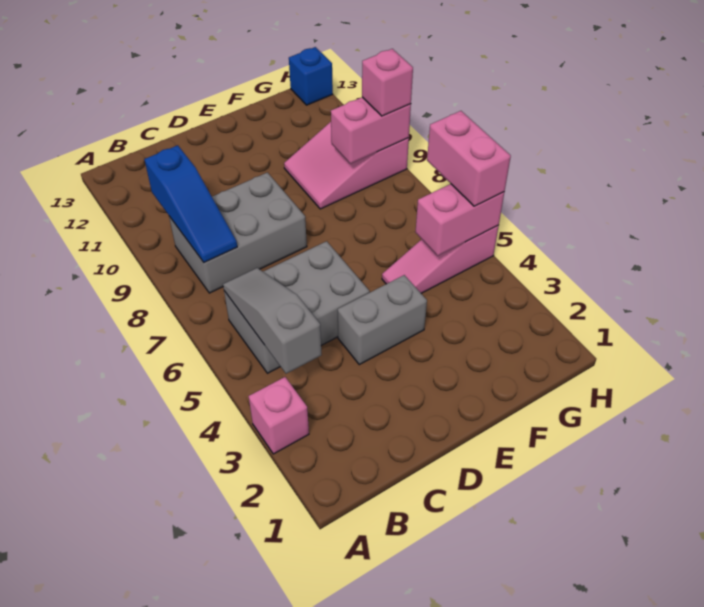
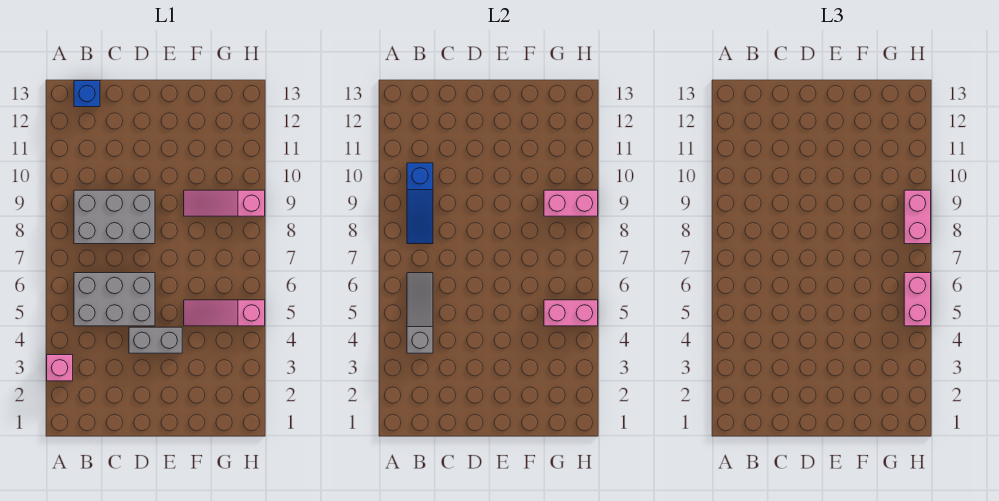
pink 2x3 slope [284,122,409,209] -> pink 1x3 slope [184,190,265,216]
pink 1x1 brick [362,49,413,116] -> pink 1x2 brick [904,190,931,244]
blue 1x1 brick [289,47,333,105] -> blue 1x1 brick moved to [74,81,100,107]

